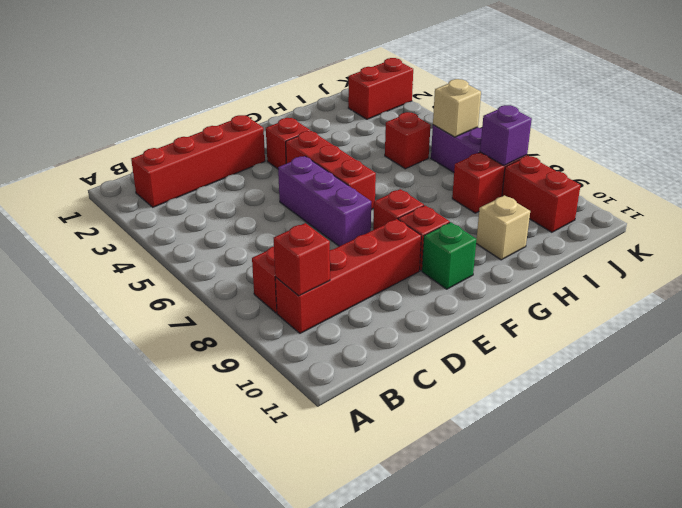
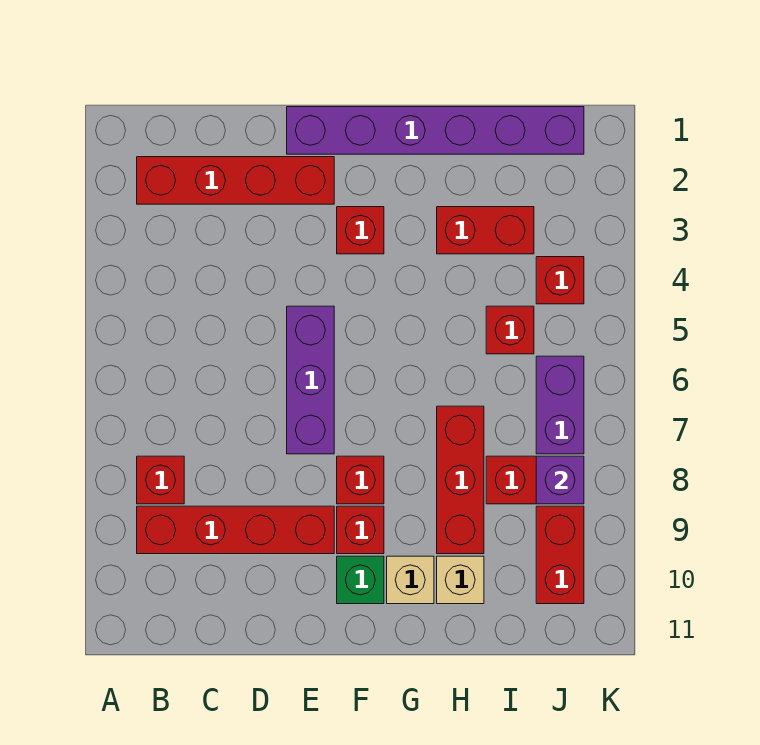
red 1x1 brick [274,223,330,296] -> red 1x1 brick moved to [536,257,584,304]
none -> purple 1x6 brick [287,107,584,154]
red 1x3 brick [286,131,376,209] -> red 1x3 brick moved to [437,406,484,554]
red 1x2 brick [348,58,413,119] -> red 1x2 brick moved to [437,207,534,254]
tan 1x1 brick [433,79,481,137] -> tan 1x1 brick moved to [387,556,434,604]

